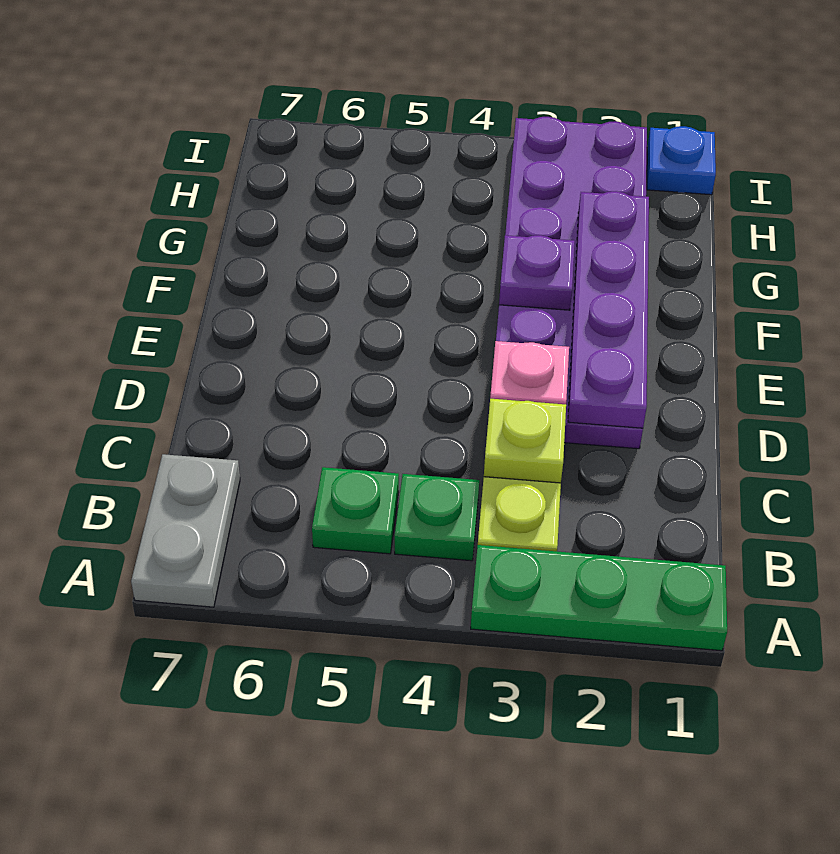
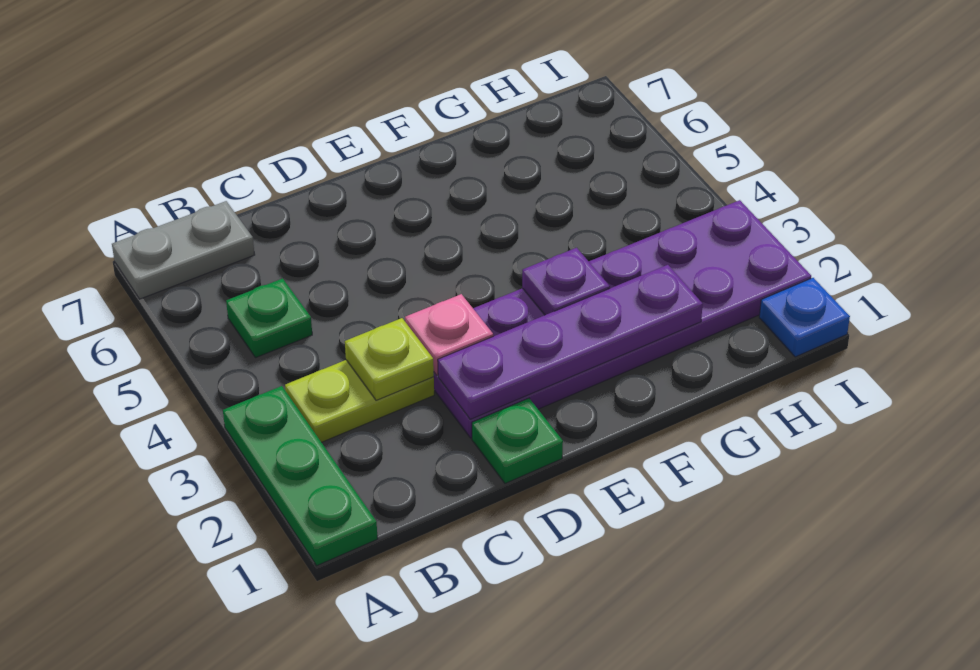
green 1x1 plate [395,474,479,561] -> green 1x1 plate moved to [472,398,563,483]

